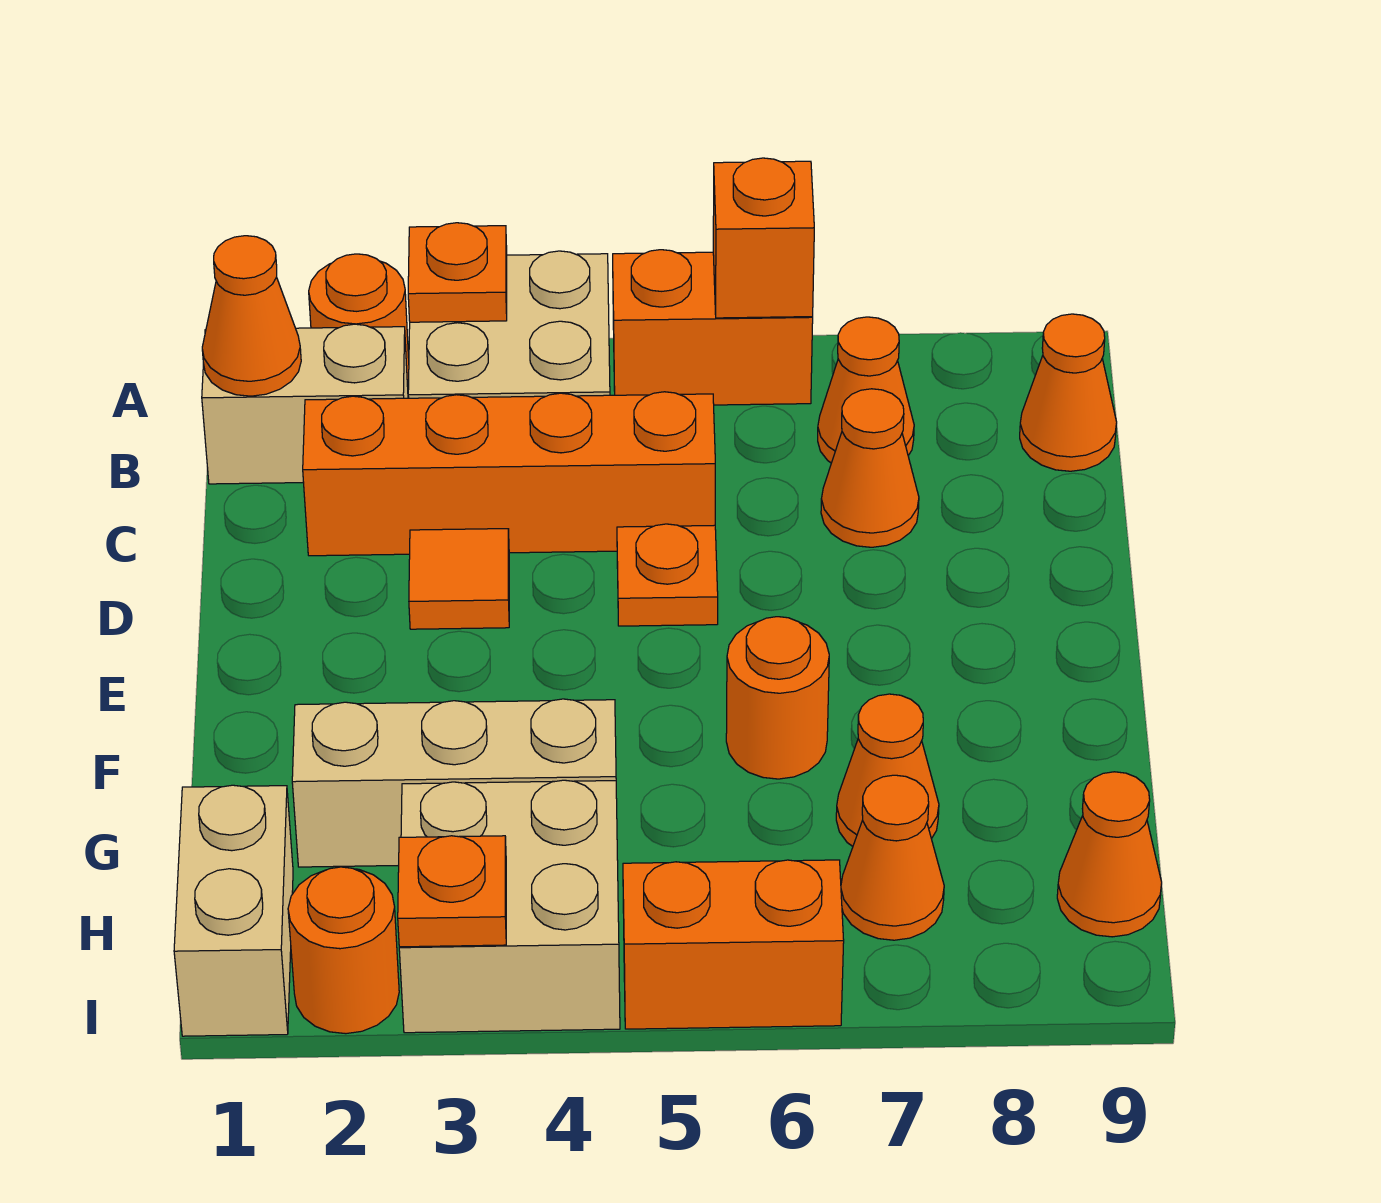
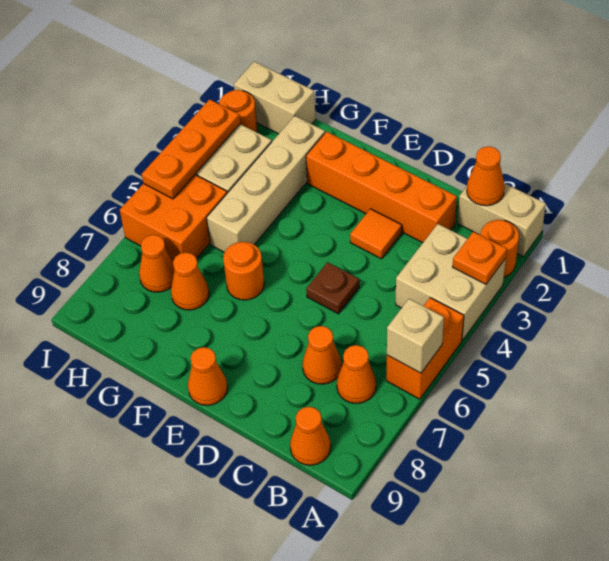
orange 1x1 brick [713,158,814,318] -> tan 1x1 brick [387,299,444,373]
tan 1x2 brick [202,324,408,484] -> tan 1x2 brick turned to [458,183,546,257]
orange 1x4 brick [303,392,715,556] -> orange 1x4 brick turned to [306,132,457,243]
orange 1x1 plate [617,524,718,626] -> brown 1x1 plate [306,262,359,314]
tan 1x3 brick [292,699,616,867] -> tan 1x4 brick [207,116,325,252]
orange 1x1 cone [1057,772,1162,937] -> orange 1x1 cone moved to [188,347,227,405]
orange 1x1 plate [398,836,506,947] -> orange 1x3 plate [142,99,240,199]
orange 1x2 brick [623,860,844,1029] -> orange 2x2 brick [120,175,227,261]

